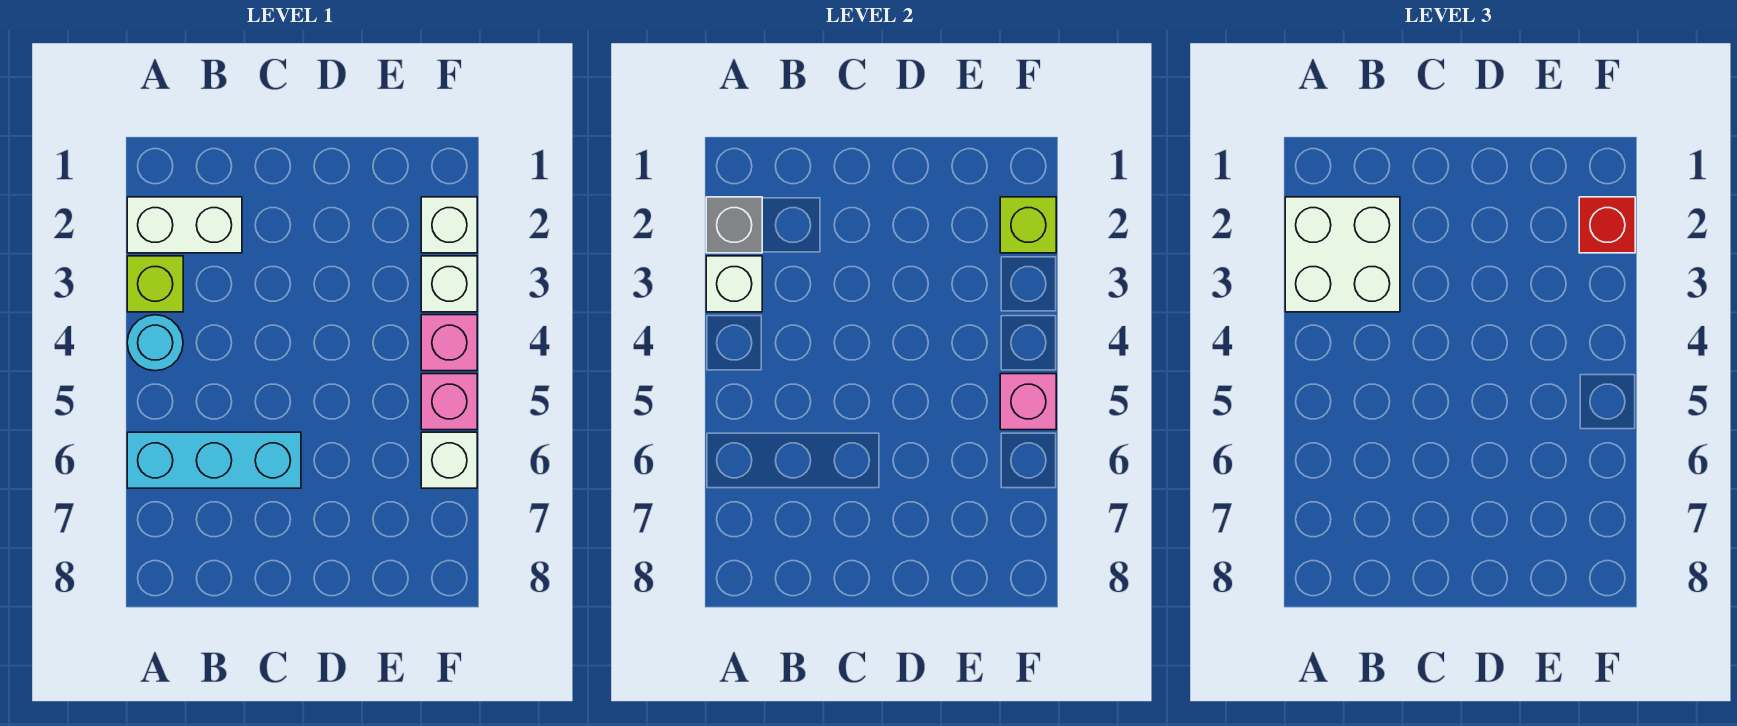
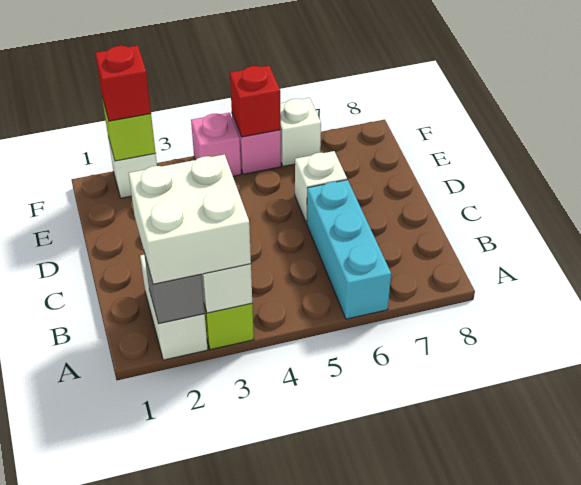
cyan 1x1 round brick [127,315,183,371] -> none
white 1x1 brick [421,256,477,312] -> white 1x1 brick moved to [295,151,347,223]
pink 1x1 brick [1000,374,1056,430] -> red 1x1 brick [230,66,281,137]

